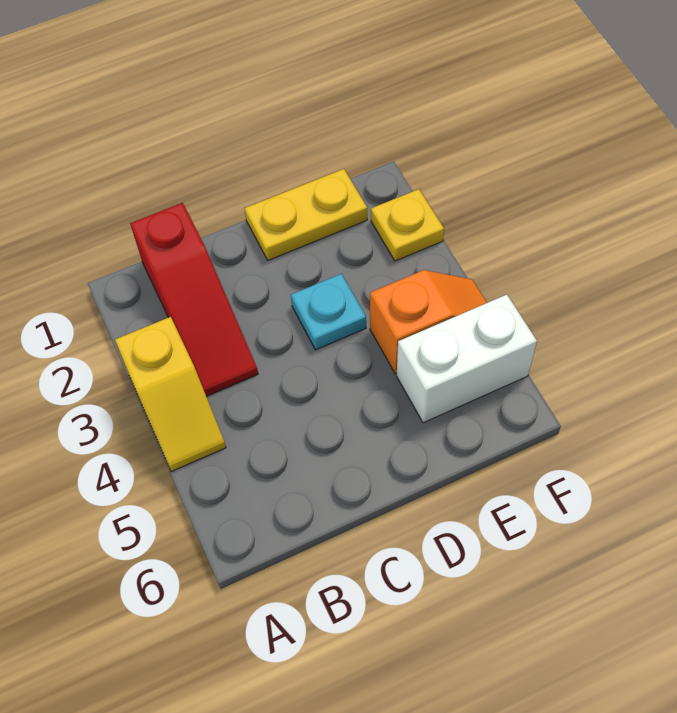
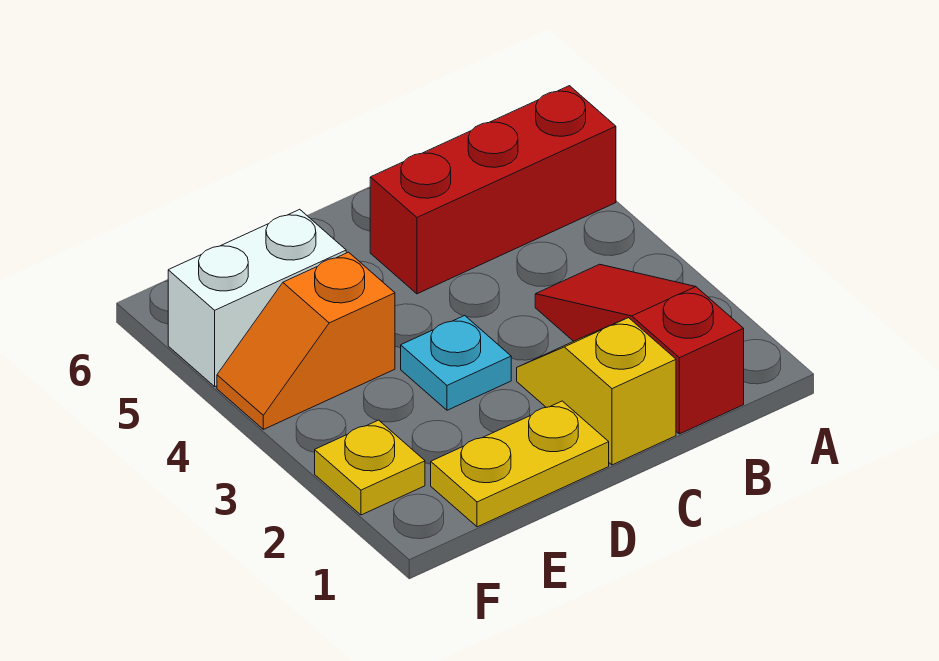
yellow 1x2 slope [115,317,226,472] -> yellow 1x2 slope moved to [517,318,676,465]
none -> red 1x3 brick [370,86,616,294]

